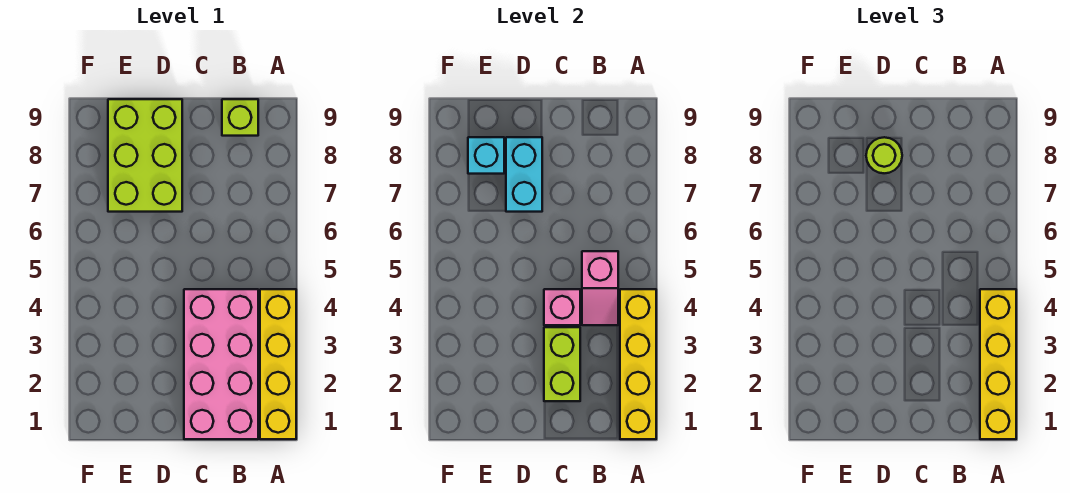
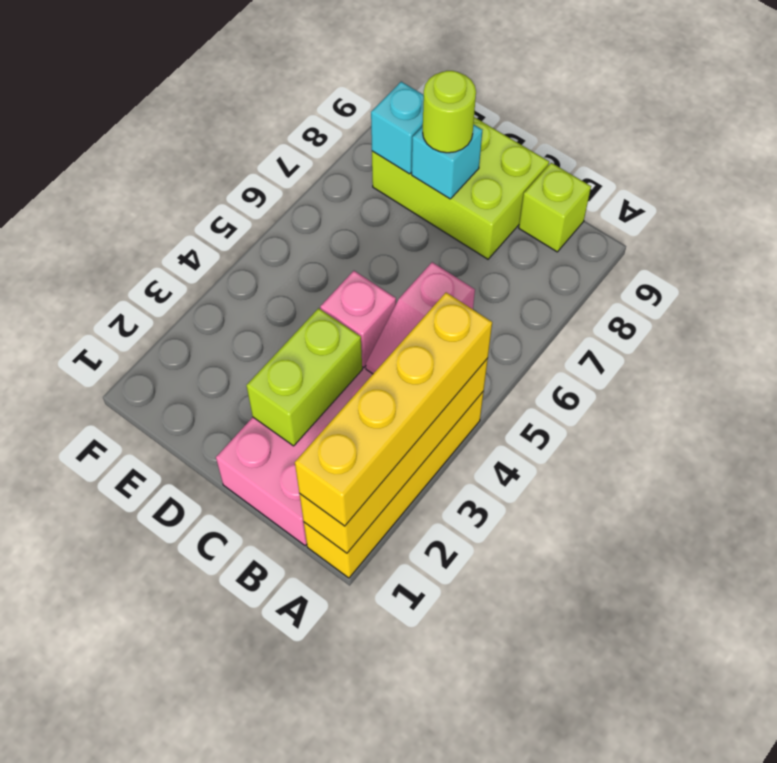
lime 2x3 brick [108,99,182,212] -> lime 2x3 brick turned to [372,117,549,259]
cyan 1x2 brick [506,137,542,212] -> cyan 1x1 brick [412,124,482,199]

